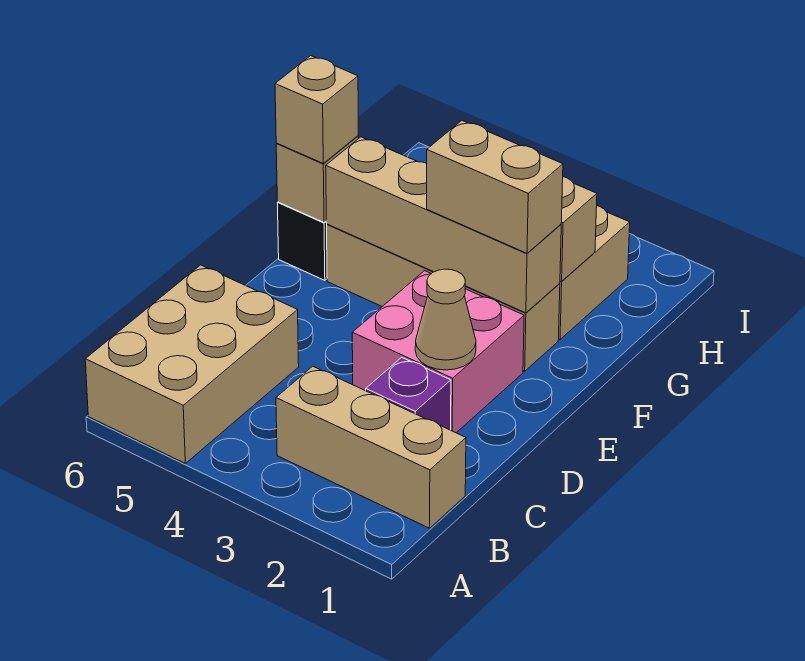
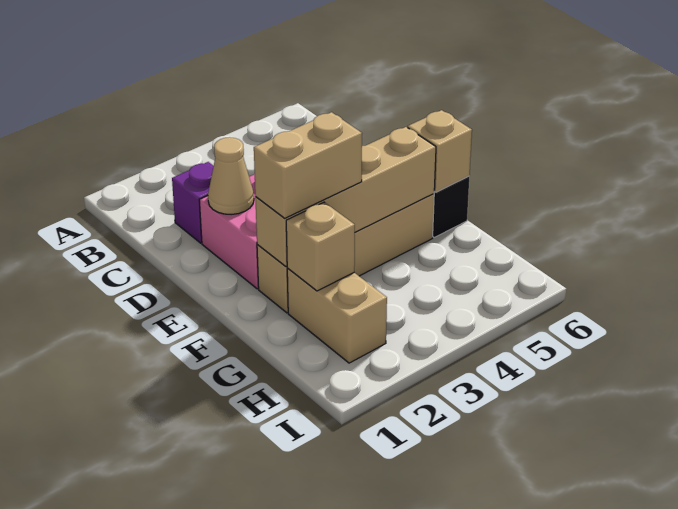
tan 2x3 brick [85,265,299,463] -> none
tan 1x3 brick [276,366,466,528] -> none
tan 1x1 brick [275,56,358,163] -> none

